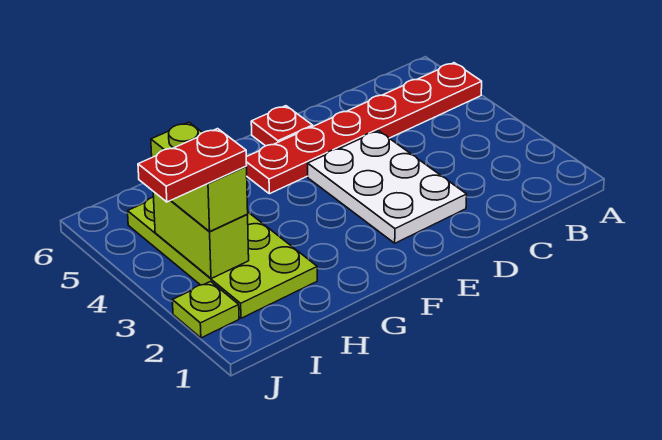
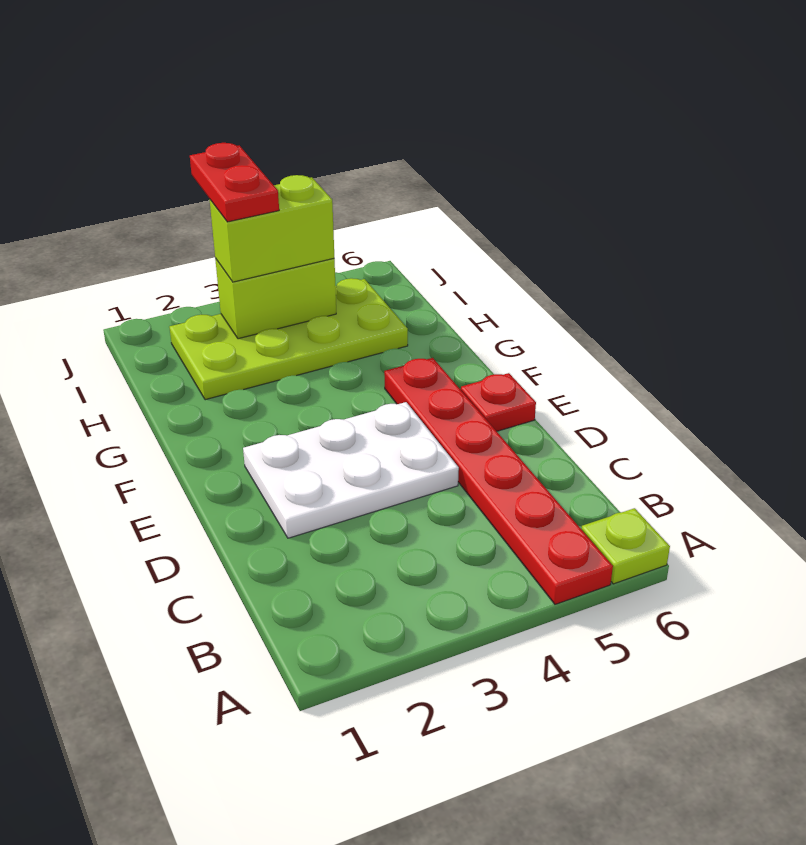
lime 1x1 plate [172,281,239,338] -> lime 1x1 plate moved to [581,508,670,584]

